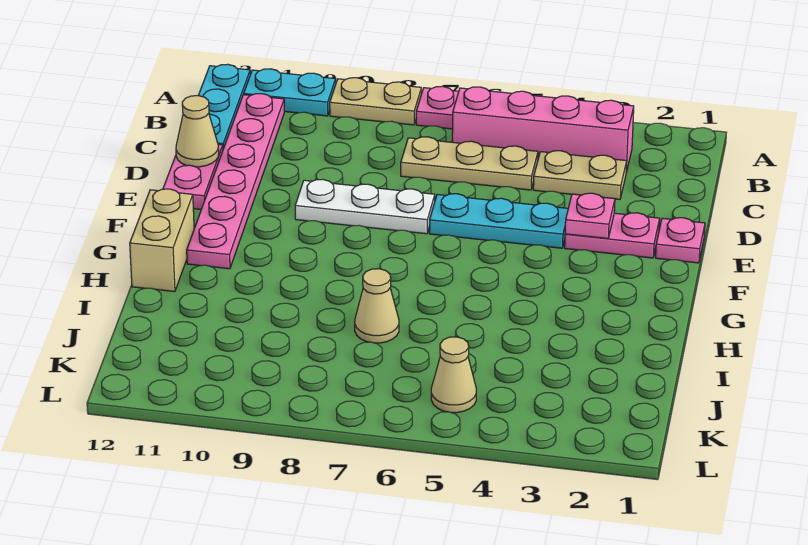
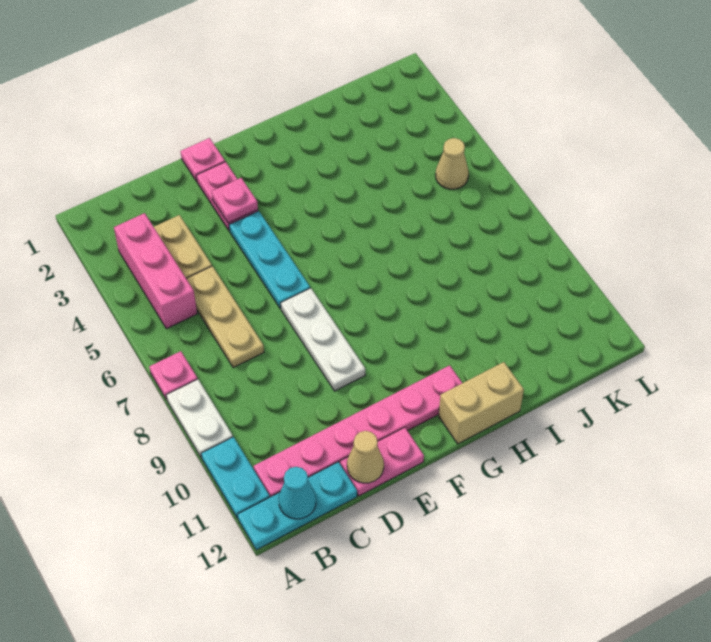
tan 1x2 plate [330,78,421,125] -> white 1x2 plate [166,379,233,458]
pink 1x4 brick [452,87,634,172] -> pink 1x3 brick [114,213,197,329]
none -> cyan 1x1 cone [279,467,316,519]
tan 1x1 cone [355,269,399,343] -> none

